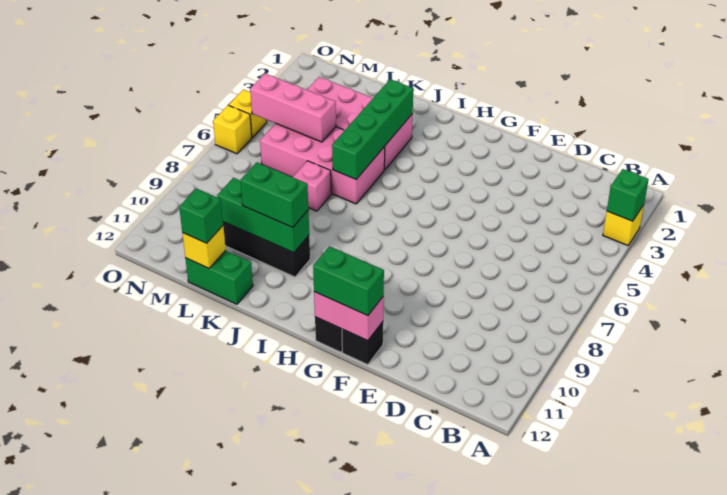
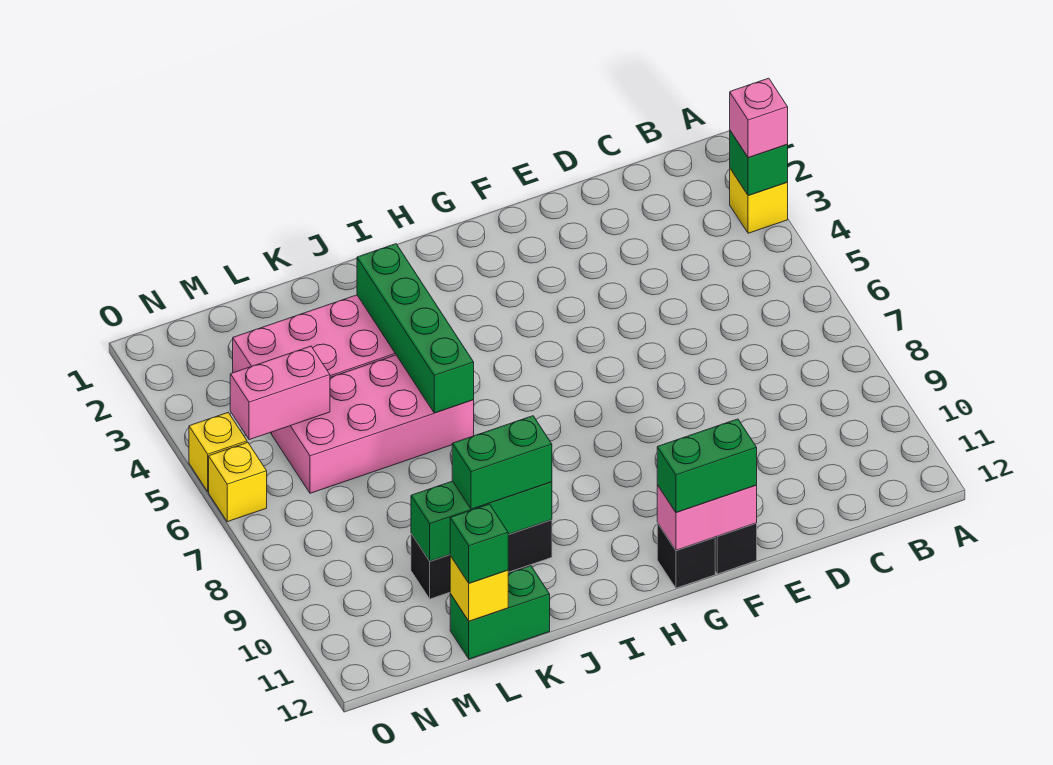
pink 1x1 brick [293,161,331,211] -> pink 1x1 brick moved to [730,78,788,158]
pink 1x3 brick [250,74,336,142] -> pink 1x2 brick [230,346,330,440]

